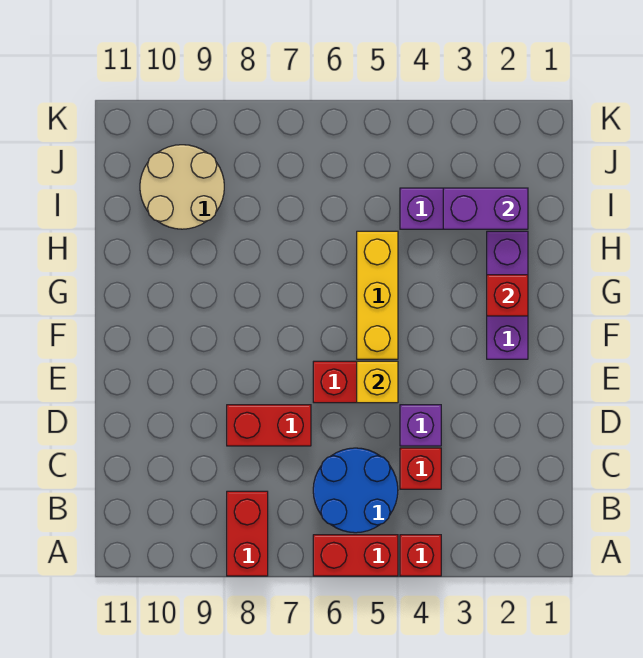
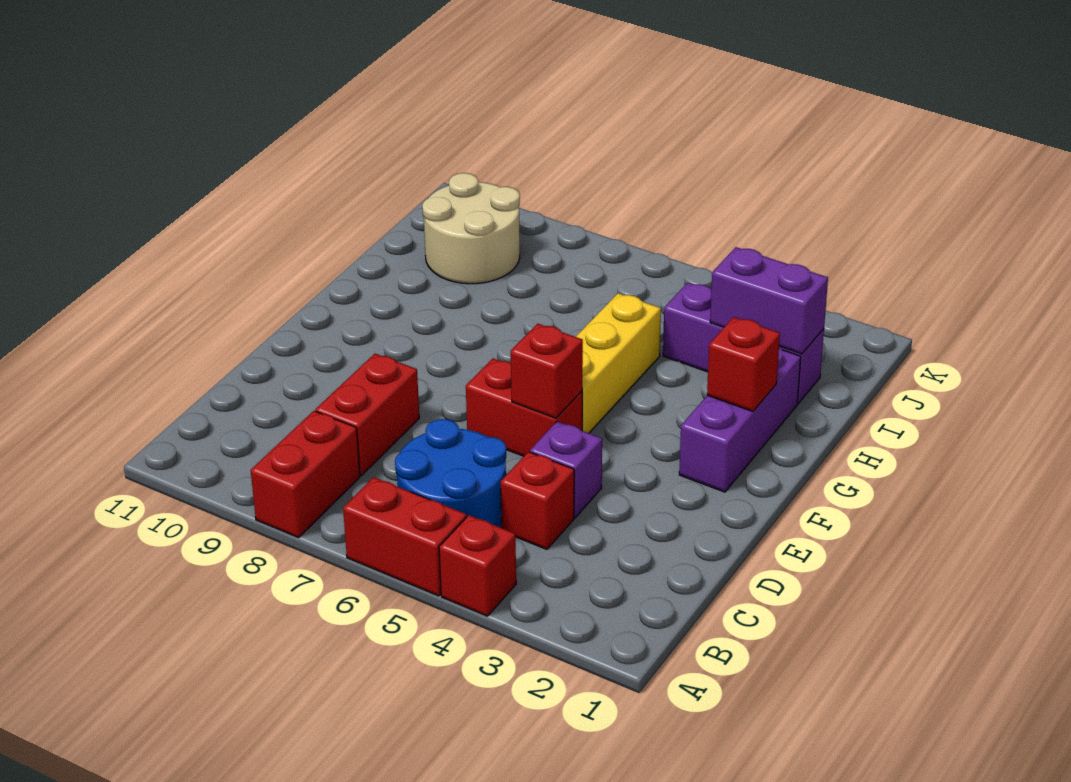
red 1x2 brick [227,405,311,446] -> red 1x2 brick turned to [315,354,419,476]
yellow 1x1 brick [357,361,398,403] -> red 1x1 brick [511,324,583,418]

